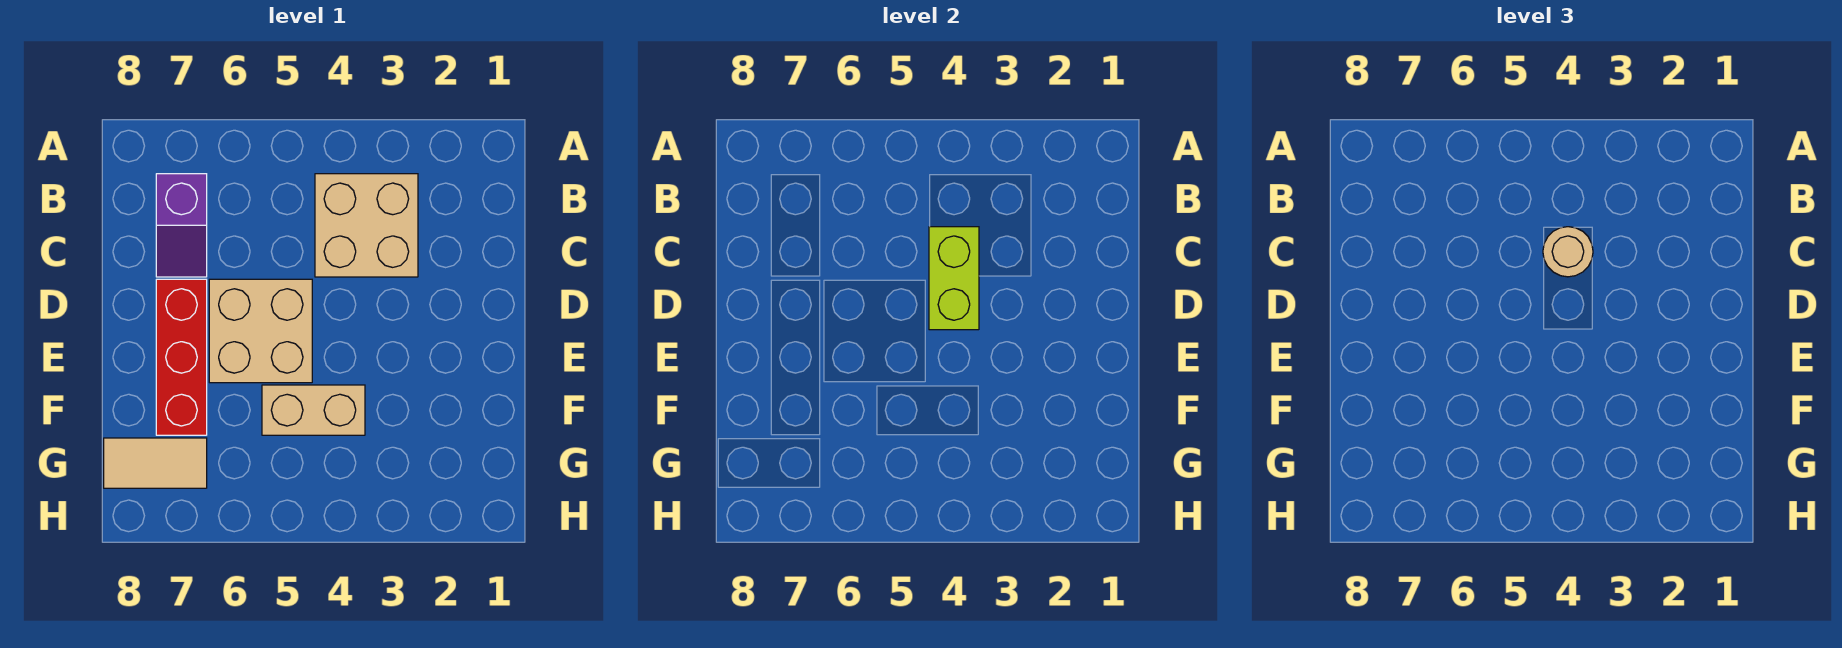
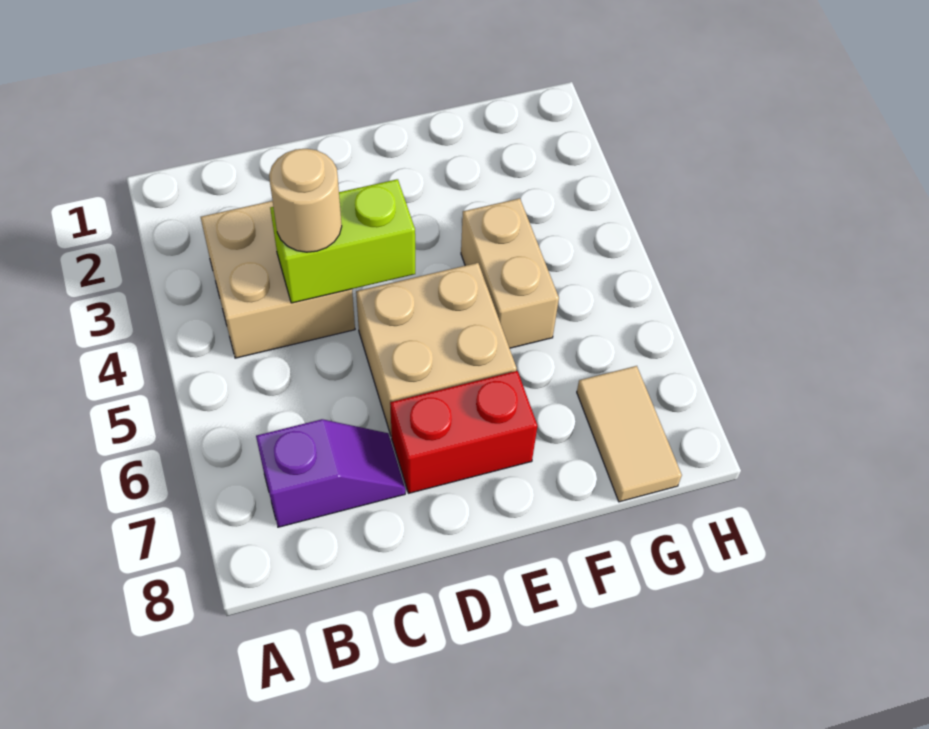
red 1x3 brick [156,279,207,435] -> red 1x2 brick [390,371,537,493]

